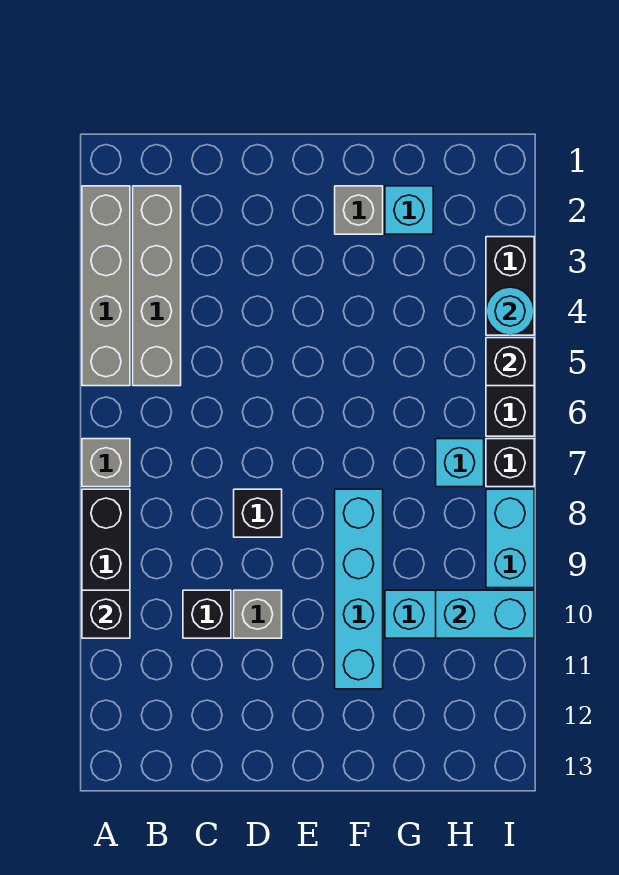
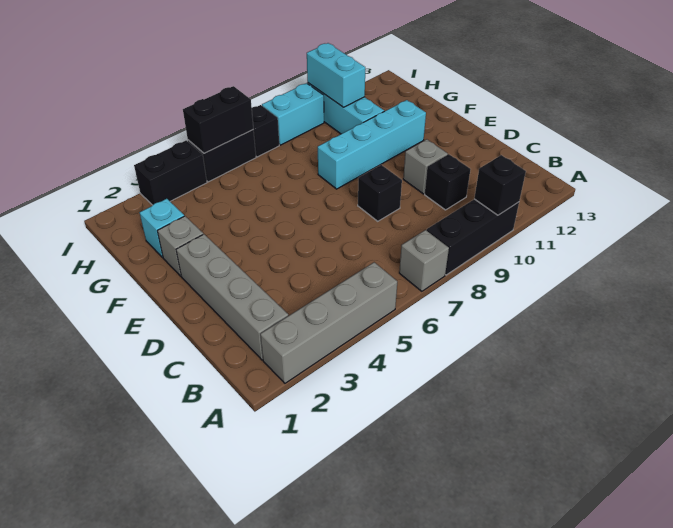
grey 1x4 brick [133,186,181,386] -> grey 1x4 brick turned to [176,234,288,360]
cyan 1x1 brick [436,439,484,487] -> none
cyan 1x1 round brick [486,287,534,335] -> none
black 1x1 brick [486,338,534,386] -> black 1x2 brick [183,86,253,153]

